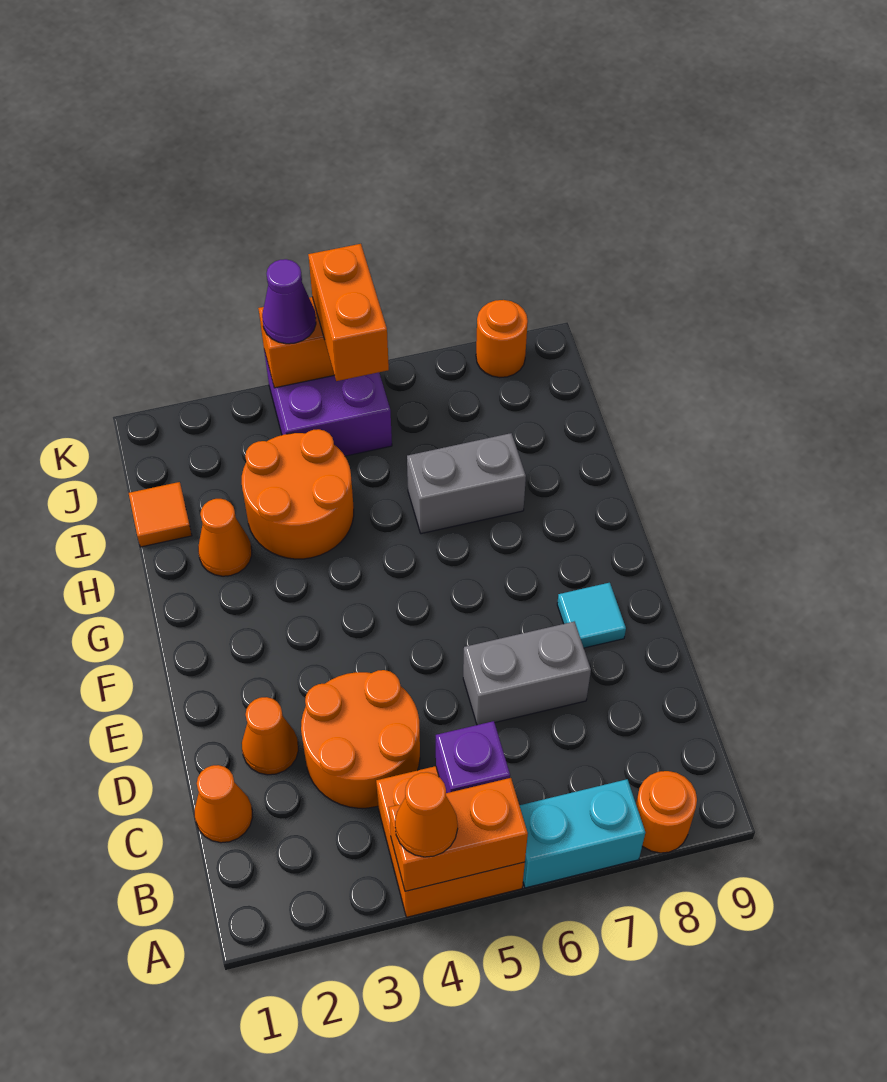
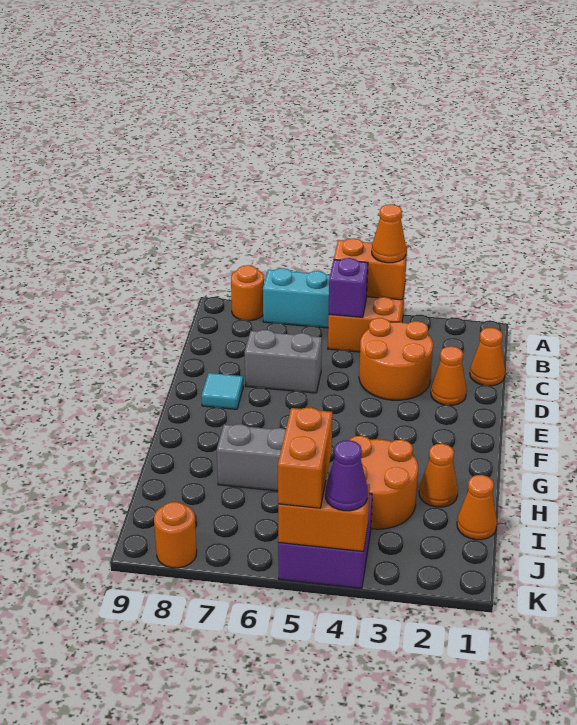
orange 1x1 tile [129,482,192,547] -> orange 1x1 cone [457,475,497,540]

